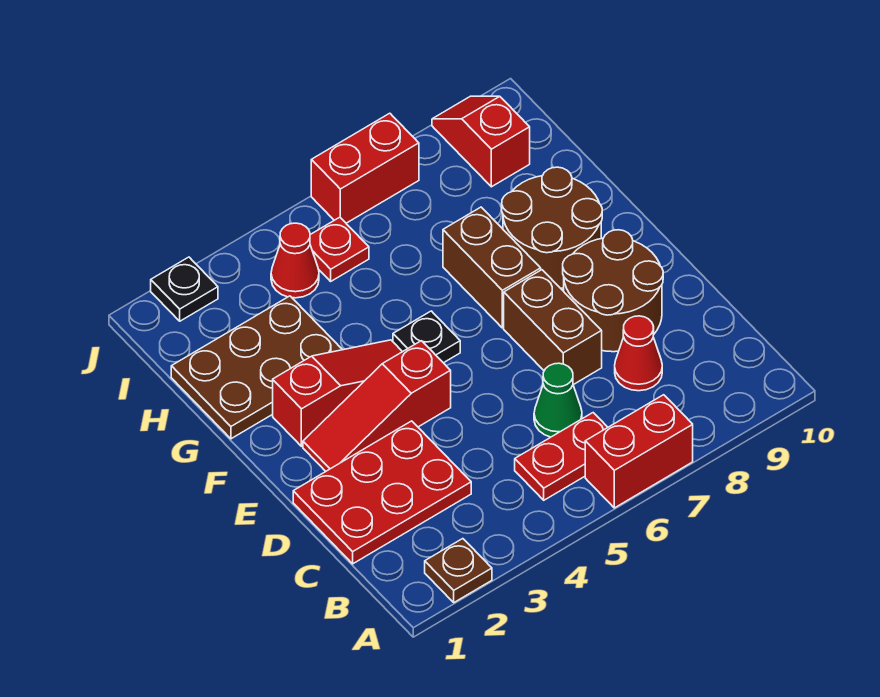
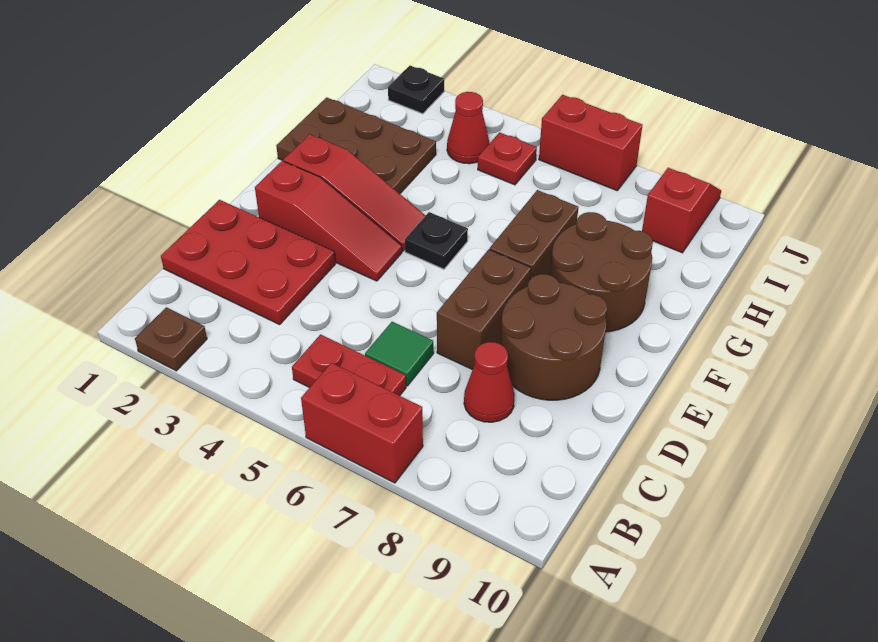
green 1x1 cone [534,363,582,437] -> green 1x1 tile [365,322,434,386]
red 1x3 slope [303,341,451,471] -> red 1x3 slope turned to [255,161,402,281]

